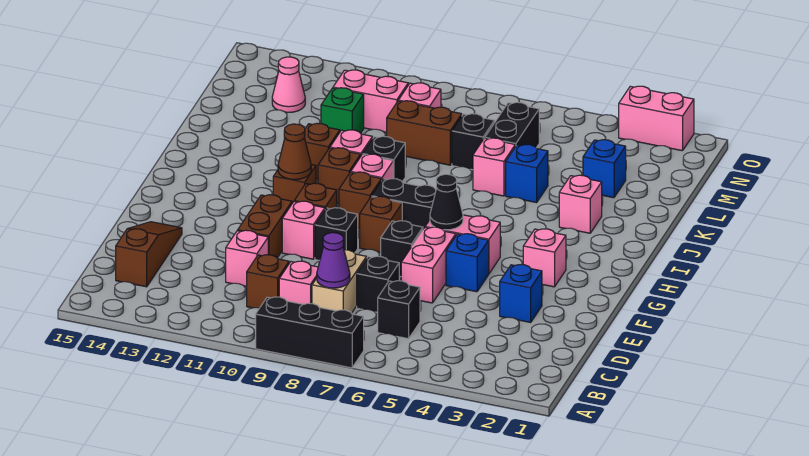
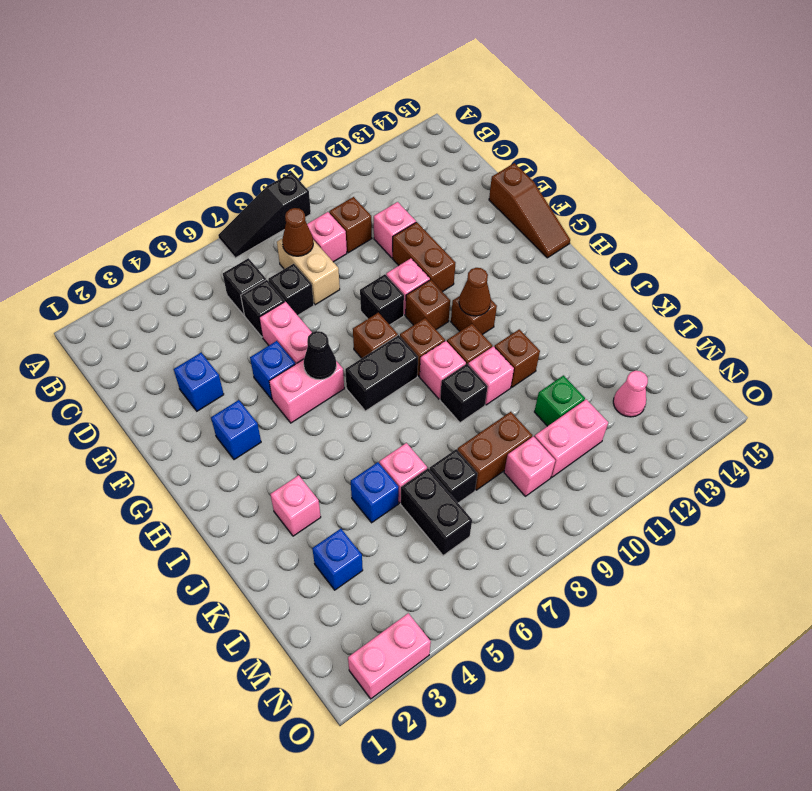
black 1x3 brick [256,297,364,368] -> black 1x3 slope [218,172,311,258]
purple 1x1 cone [317,233,350,288] -> brown 1x1 cone [282,208,313,256]
brown 1x3 slope [116,222,182,287] -> brown 1x3 slope moved to [489,163,570,258]
black 1x1 brick [381,221,423,277] -> black 1x1 brick moved to [241,280,285,337]
pink 1x1 brick [523,229,566,287] -> blue 1x1 brick [211,400,261,460]

